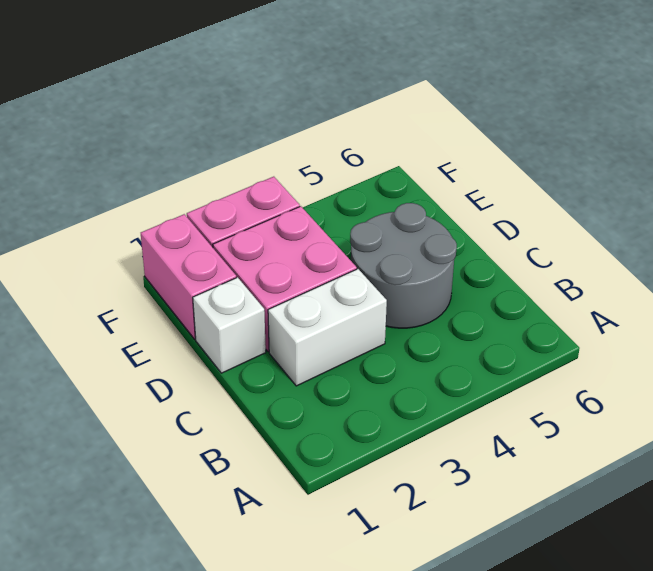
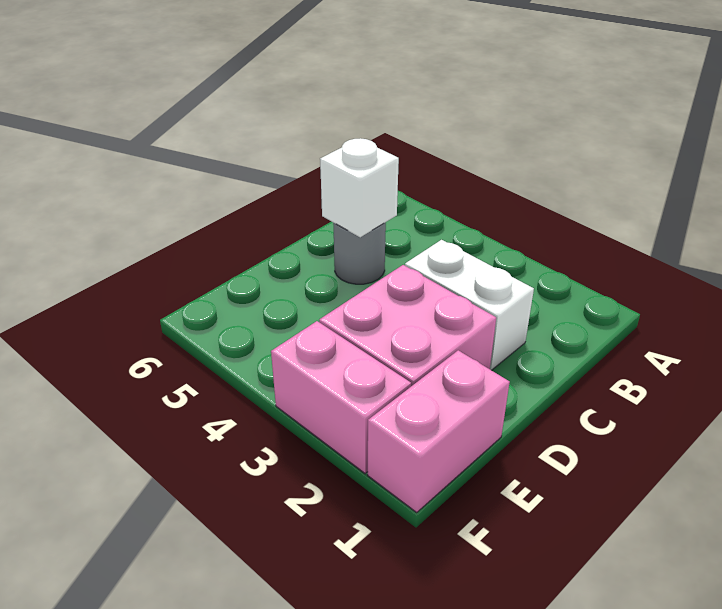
grey 2x2 round brick [350,203,457,328] -> grey 1x1 round brick [333,222,386,284]
white 1x1 brick [193,277,266,373] -> white 1x1 brick moved to [320,138,399,237]

